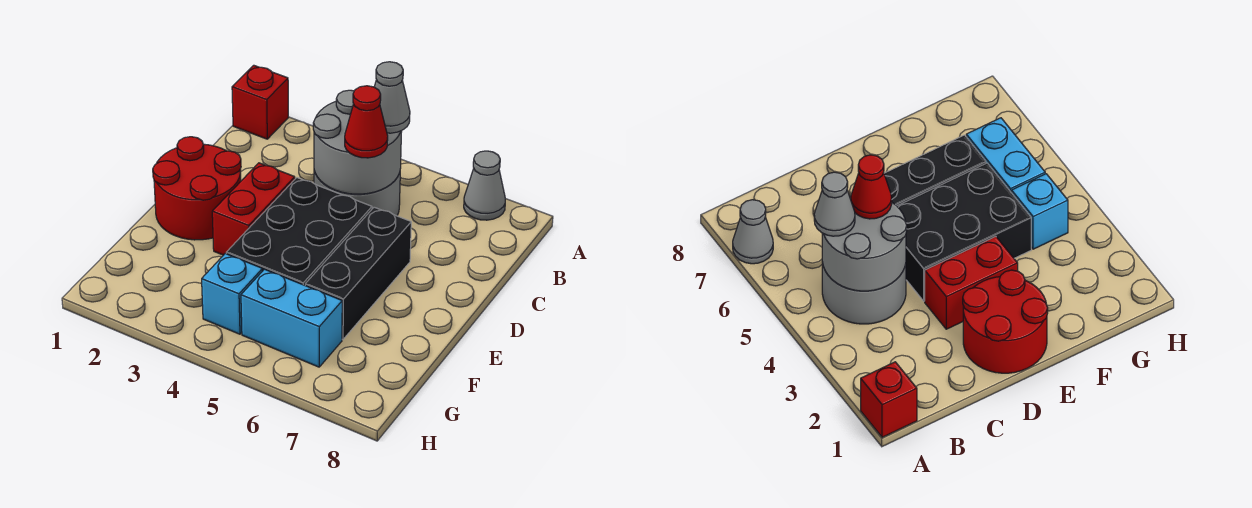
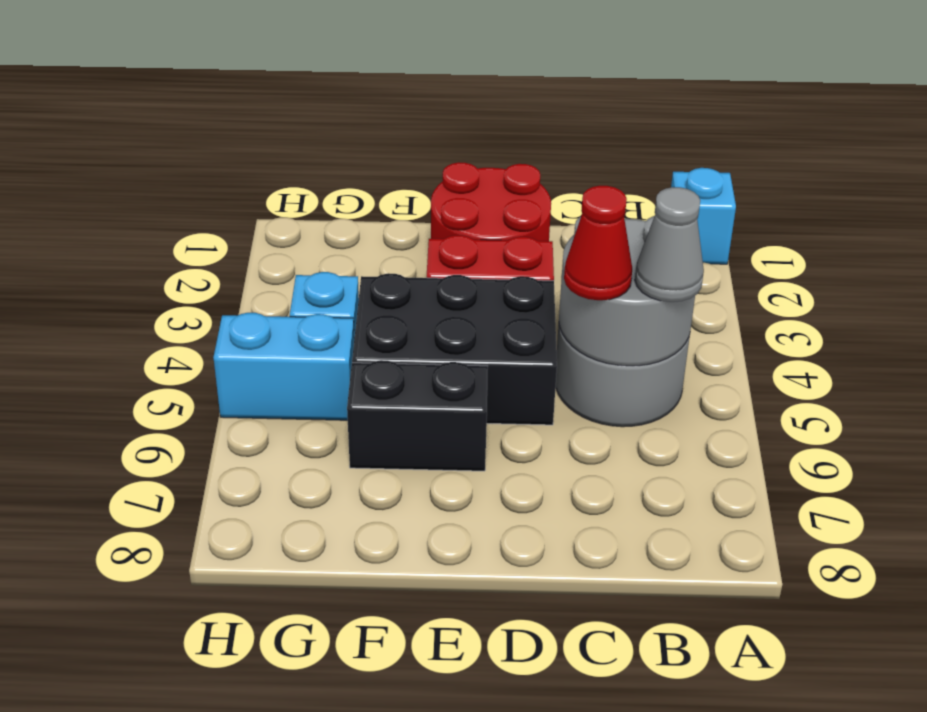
red 1x1 brick [232,65,288,139] -> cyan 1x1 brick [671,168,736,264]
grey 1x1 cone [464,151,505,220] -> none
black 1x3 brick [305,207,411,340] -> black 1x2 brick [347,360,488,471]
cyan 1x2 brick [241,269,342,367] -> cyan 1x2 brick turned to [213,313,354,420]

